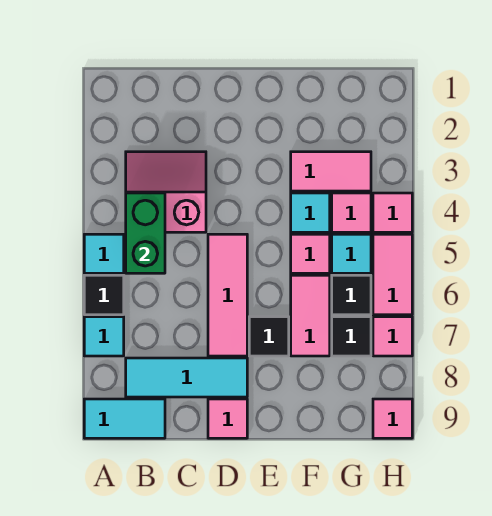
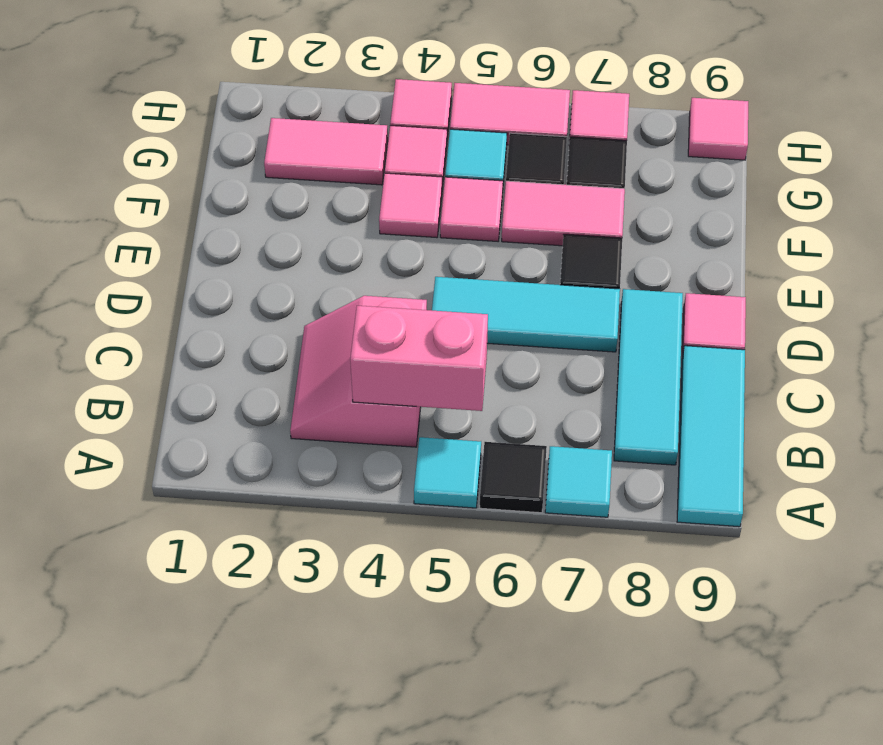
cyan 1x2 tile [84,399,165,438] -> cyan 1x3 tile [677,346,745,527]
green 1x2 brick [126,193,165,273] -> pink 1x2 brick [350,306,488,411]
pink 1x3 tile [208,234,247,356] -> cyan 1x3 tile [432,277,620,352]
pink 1x2 tile [291,152,371,191] -> pink 1x2 tile turned to [264,118,388,185]
cyan 1x1 tile [291,193,330,232] -> pink 1x1 tile [379,173,442,238]

